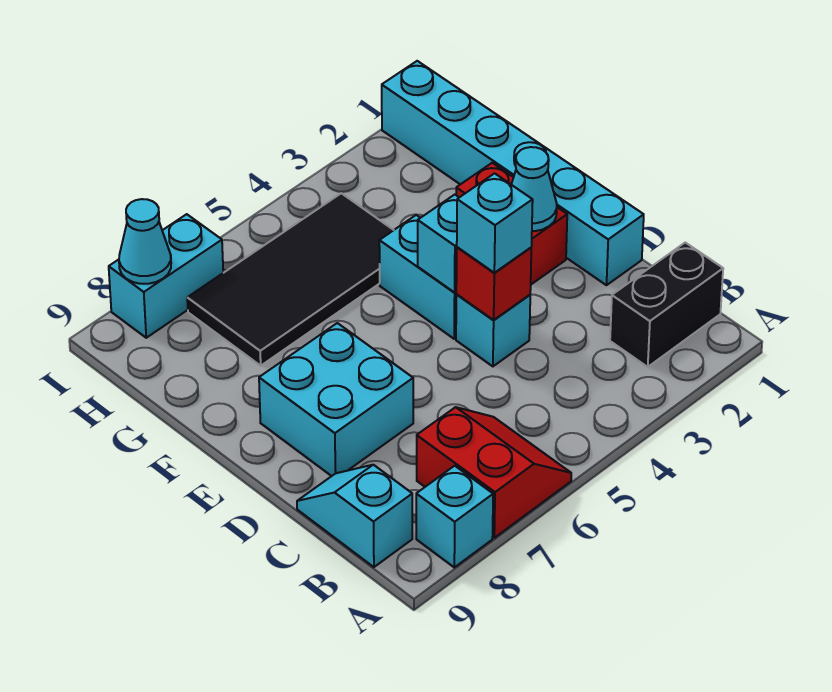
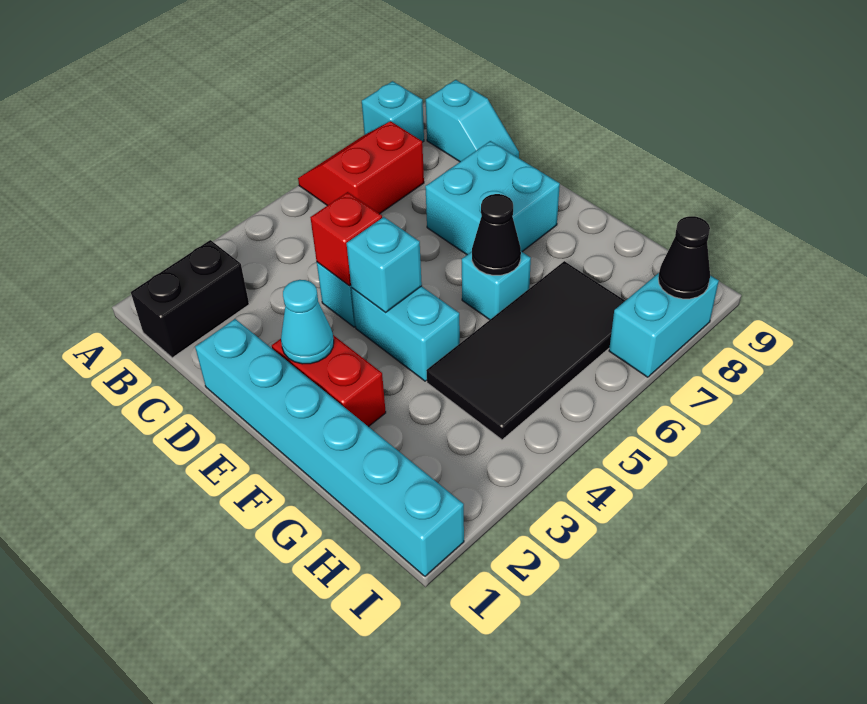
red 2x2 slope [417,407,571,538] -> red 2x2 slope turned to [298,121,424,214]
cyan 1x1 brick [457,173,533,273] -> cyan 1x1 brick moved to [462,252,531,320]
none -> black 1x1 cone [472,194,521,275]
cyan 1x1 cone [119,199,171,284] -> black 1x1 cone [658,216,710,299]

